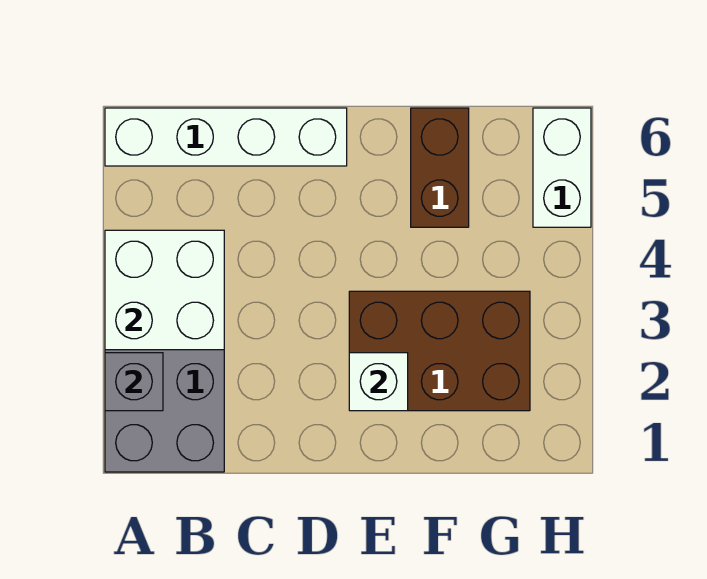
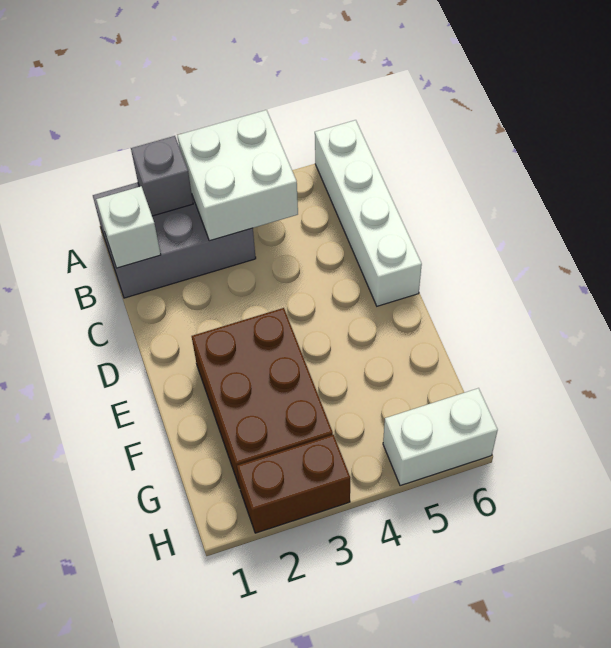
white 1x1 brick [349,353,408,411] -> white 1x1 brick moved to [96,186,161,268]
brown 1x2 brick [411,108,469,227] -> brown 1x2 brick moved to [237,435,350,533]

